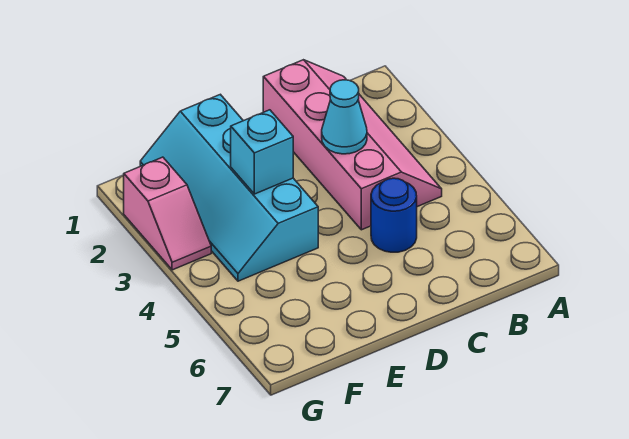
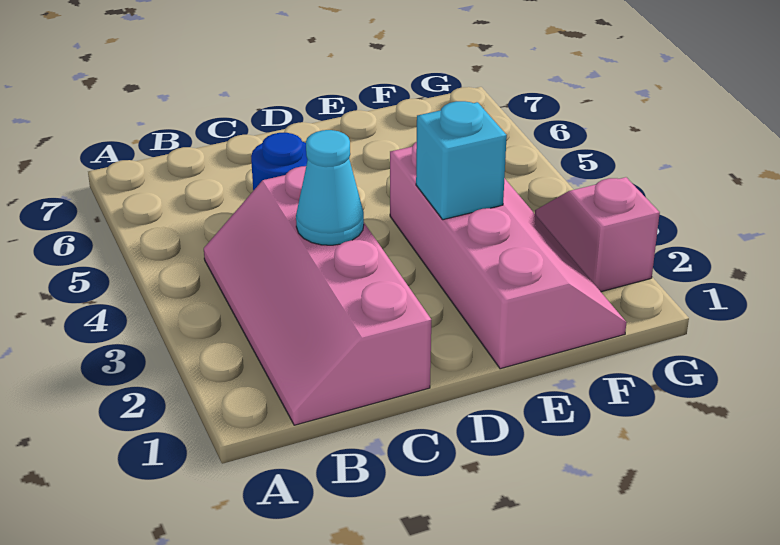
cyan 2x4 slope [140,94,318,281] -> pink 2x4 slope [390,142,626,369]

